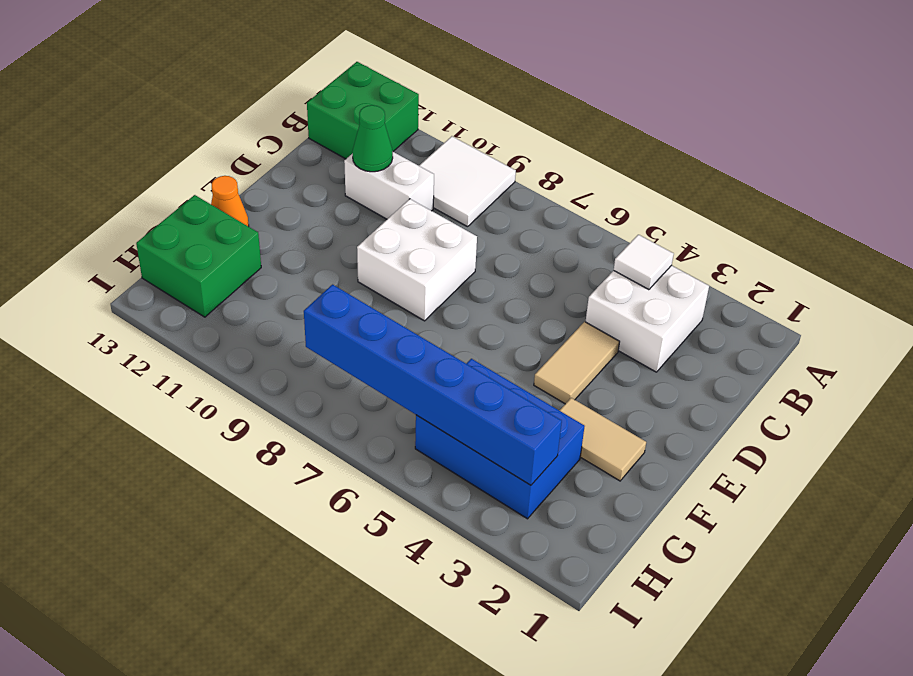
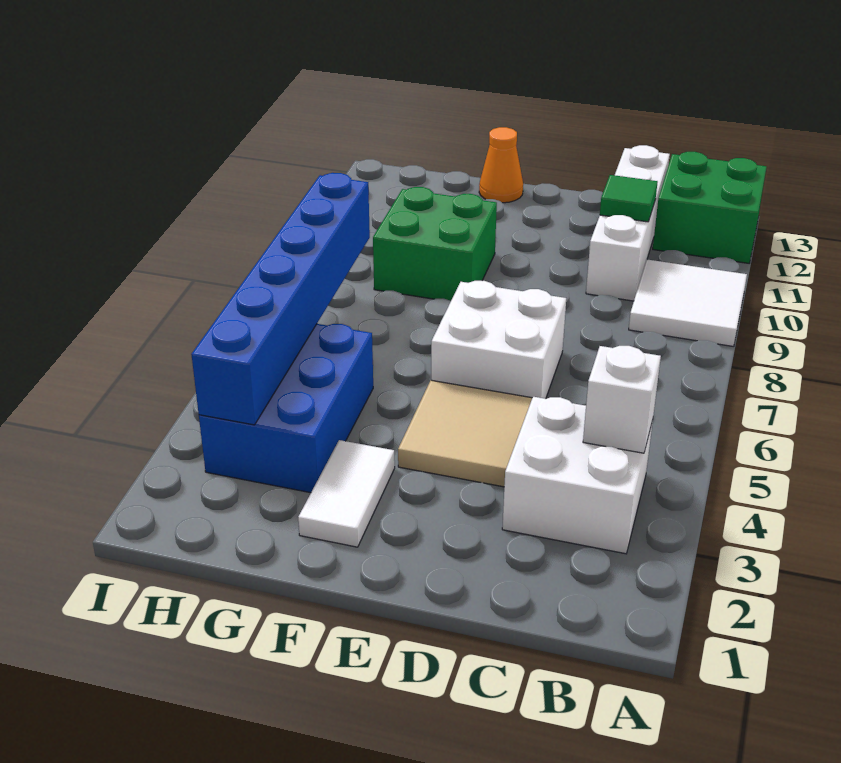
white 1x1 tile [614,235,674,290] -> white 1x1 brick [583,346,661,453]
white 1x2 brick [344,152,434,219] -> white 1x4 brick [586,145,670,301]
green 1x1 cone [352,105,393,172] -> green 1x1 tile [600,175,658,222]
tan 1x2 tile [534,322,620,404] -> tan 2x2 tile [398,380,532,487]
white 2x2 brick [357,199,477,321] -> white 2x2 brick moved to [431,281,566,399]
tan 1x2 tile [559,398,646,481] -> white 1x2 tile [298,440,395,547]
green 2x2 brick [136,195,261,317] -> green 2x2 brick moved to [373,187,497,301]

